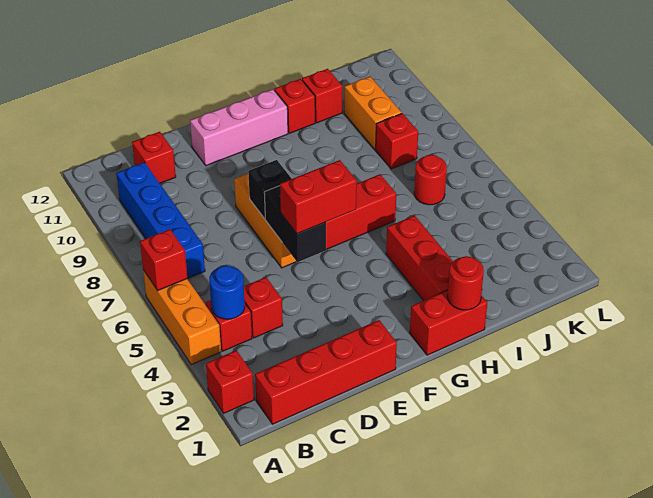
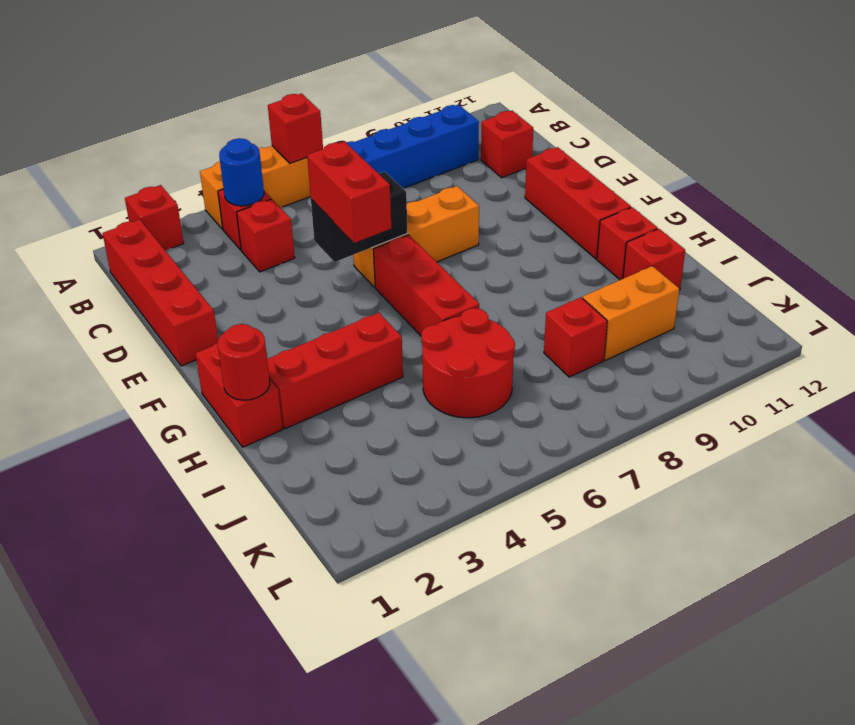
black 1x1 brick [248,160,292,219] -> none
pink 1x3 brick [190,89,288,166] -> red 1x3 brick [525,147,631,259]
red 1x1 round brick [414,155,447,205] -> red 2x2 round brick [421,308,515,418]

